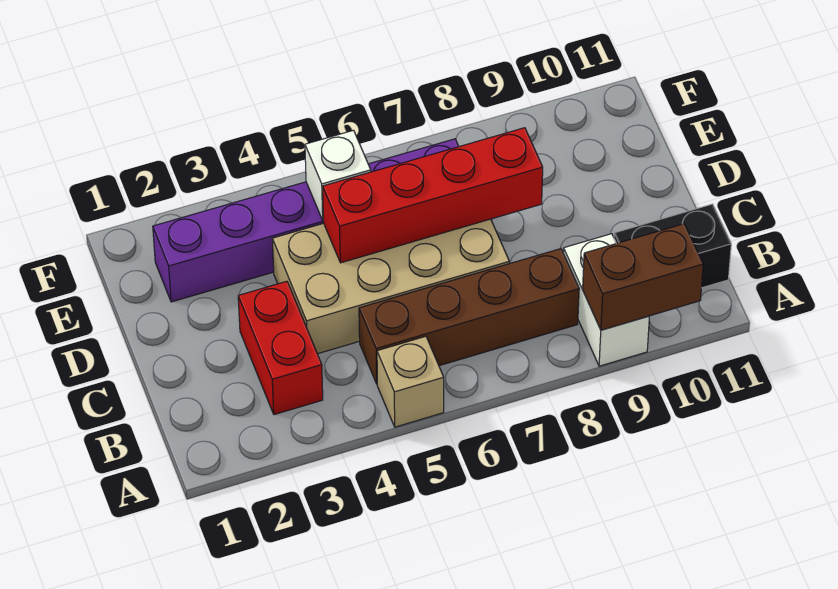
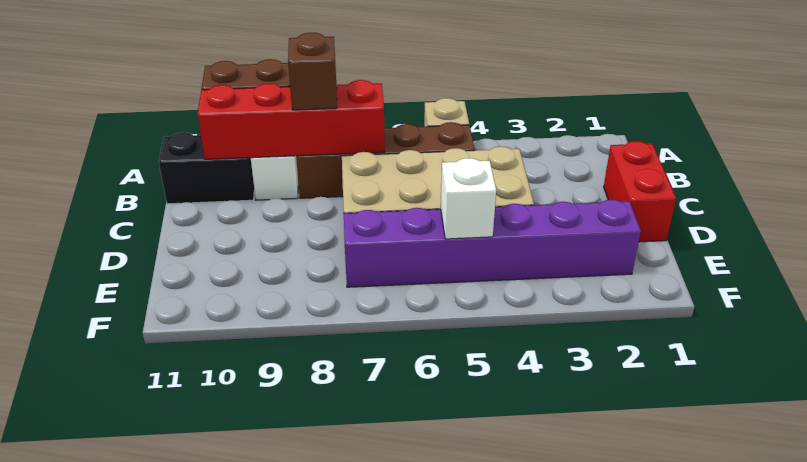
red 1x2 brick [238,281,323,415] -> red 1x2 brick moved to [604,141,676,242]
none -> brown 1x1 brick [288,33,337,110]
red 1x4 brick [323,128,543,263] -> red 1x4 brick moved to [197,80,385,159]

